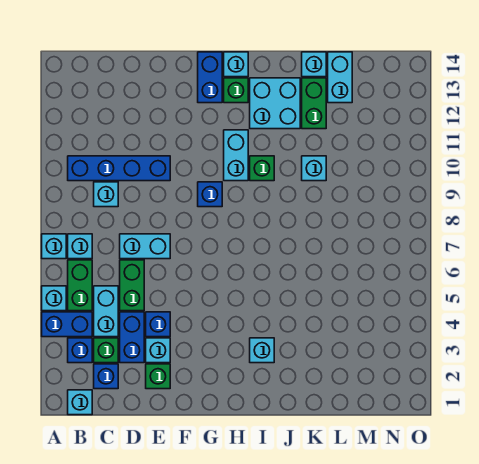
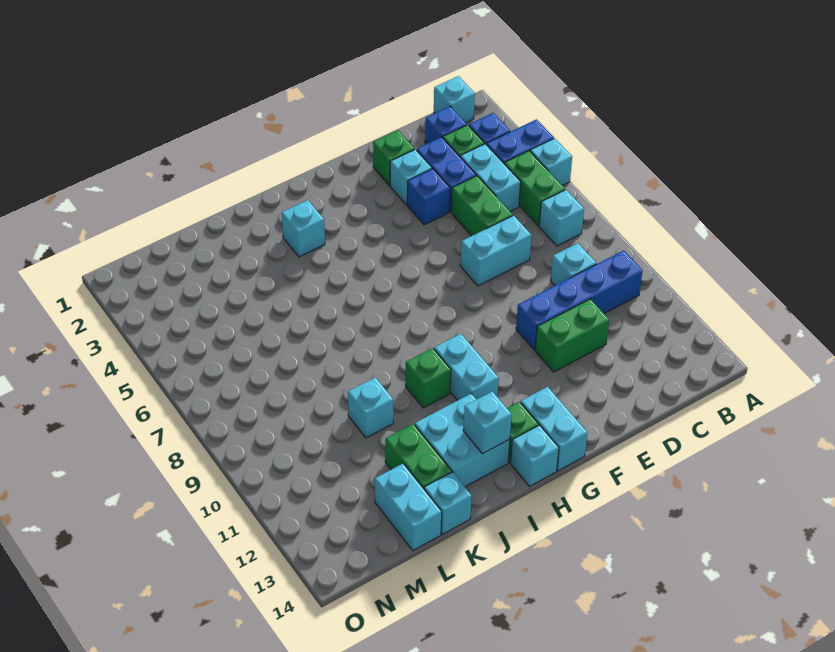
cyan 1x1 brick [42,234,66,259] -> cyan 1x1 brick moved to [463,391,512,454]
none -> green 1x2 brick [535,299,609,372]
blue 1x1 brick [198,182,222,207] -> none
blue 1x2 brick [198,52,222,103] -> cyan 1x2 brick [521,387,587,471]

